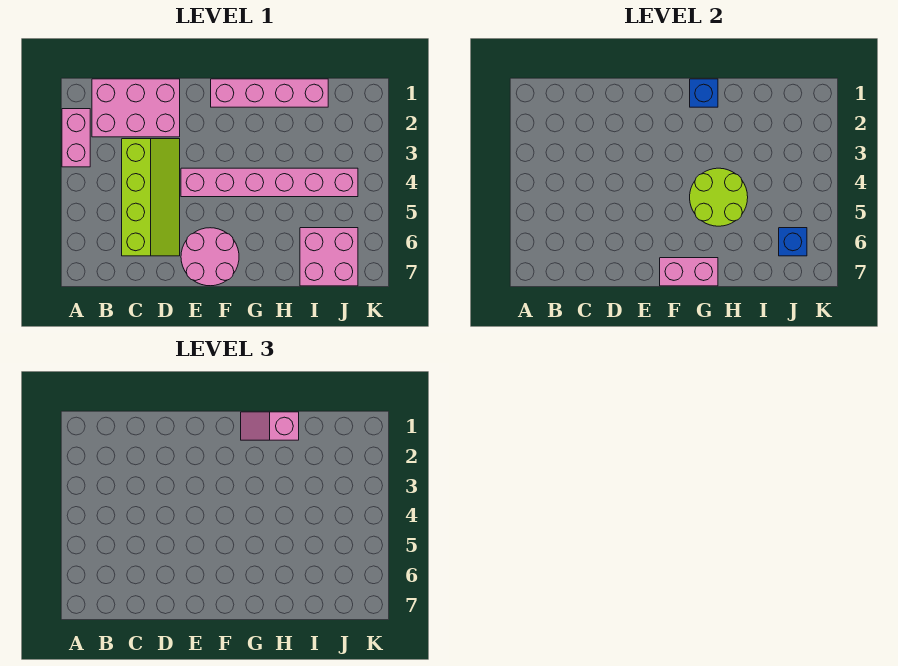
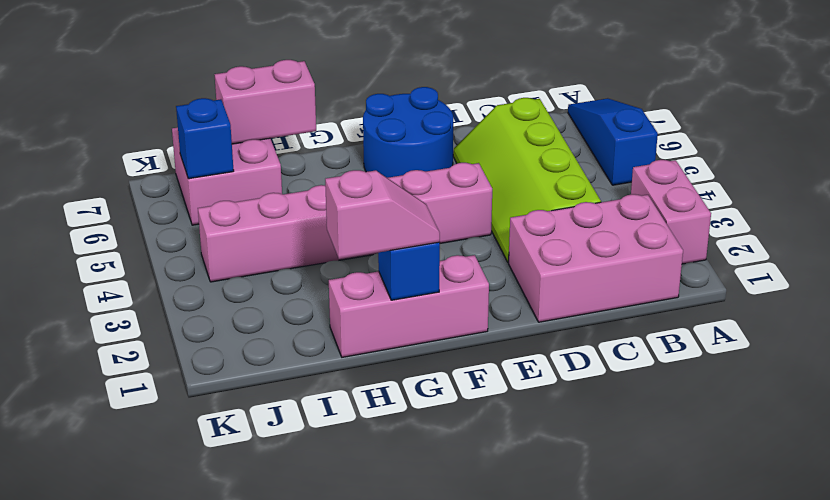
none -> blue 1x3 slope [568,98,658,185]
pink 2x2 round brick [181,228,239,286] -> blue 2x2 round brick [363,87,453,178]
pink 1x4 brick [211,79,328,107] -> pink 1x3 brick [329,255,489,357]
pink 1x2 brick [660,258,718,286] -> pink 1x2 brick moved to [214,60,316,144]
lime 2x2 round brick [690,168,748,226] -> none

